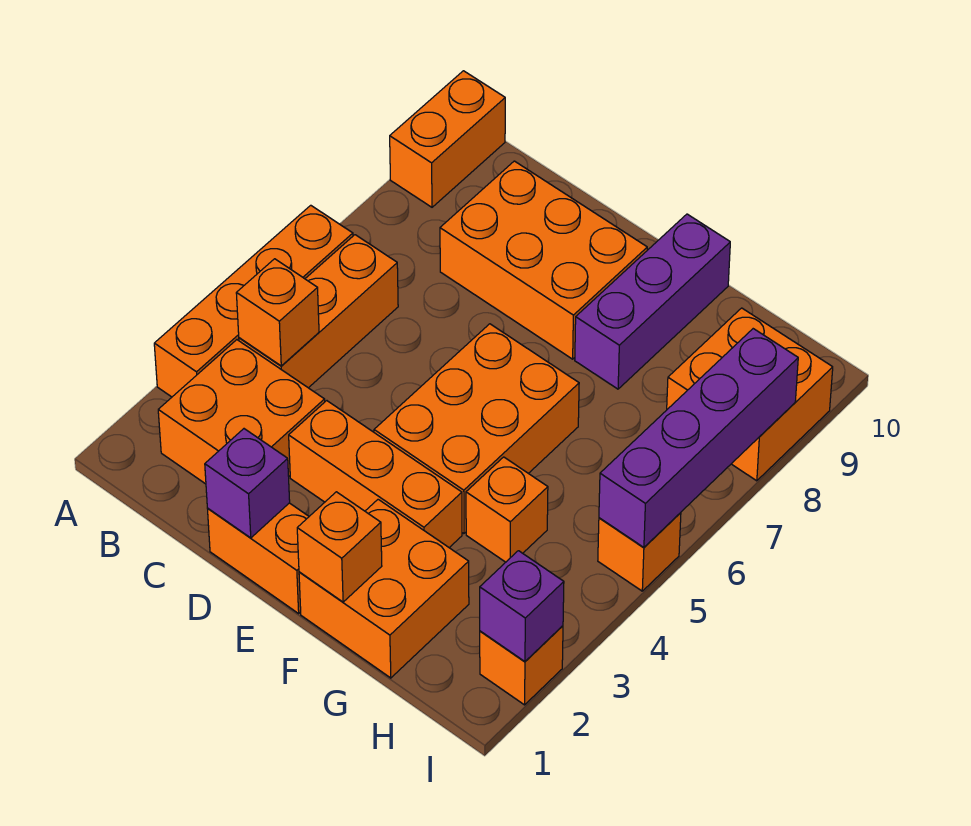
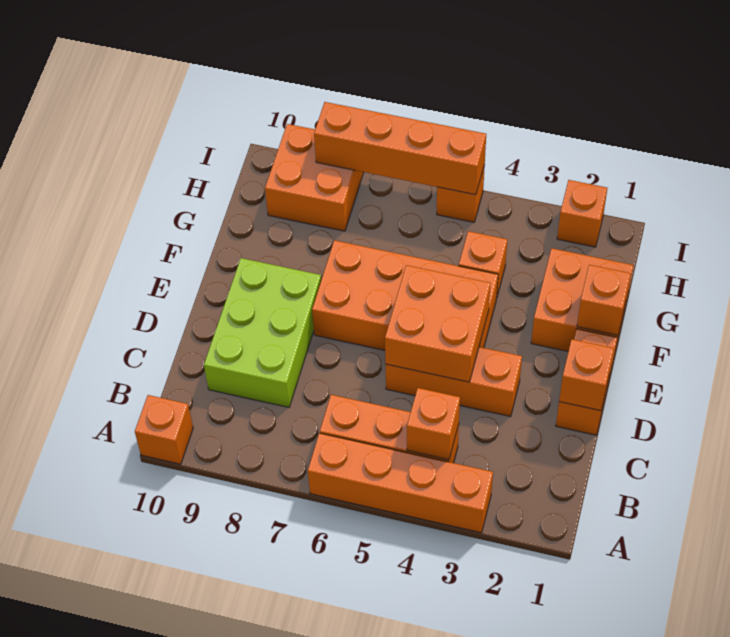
orange 1x2 brick [390,71,505,207] -> orange 1x1 brick [135,395,193,464]
orange 2x2 brick [158,340,325,484] -> orange 2x2 brick moved to [385,265,490,382]
orange 2x3 brick [440,161,647,359] -> lime 2x3 brick [204,258,321,407]
purple 1x1 brick [205,429,290,538] -> orange 1x1 brick [559,339,614,411]
orange 1x3 brick [289,401,462,547] -> orange 1x3 brick turned to [386,347,522,417]
orange 2x3 brick [374,324,579,534] -> orange 2x4 brick [312,240,498,350]
purple 1x3 brick [575,214,730,389] -> none
purple 1x1 brick [480,551,564,662] -> none
purple 1x4 brick [599,329,798,547] -> orange 1x4 brick [314,102,486,195]

